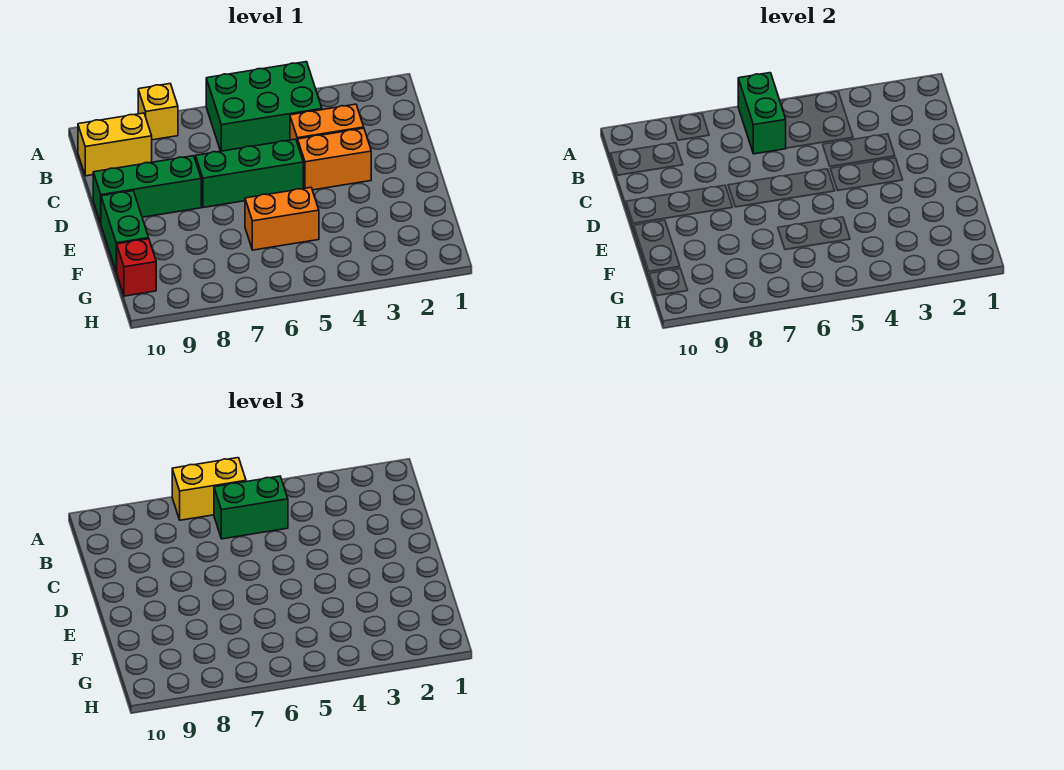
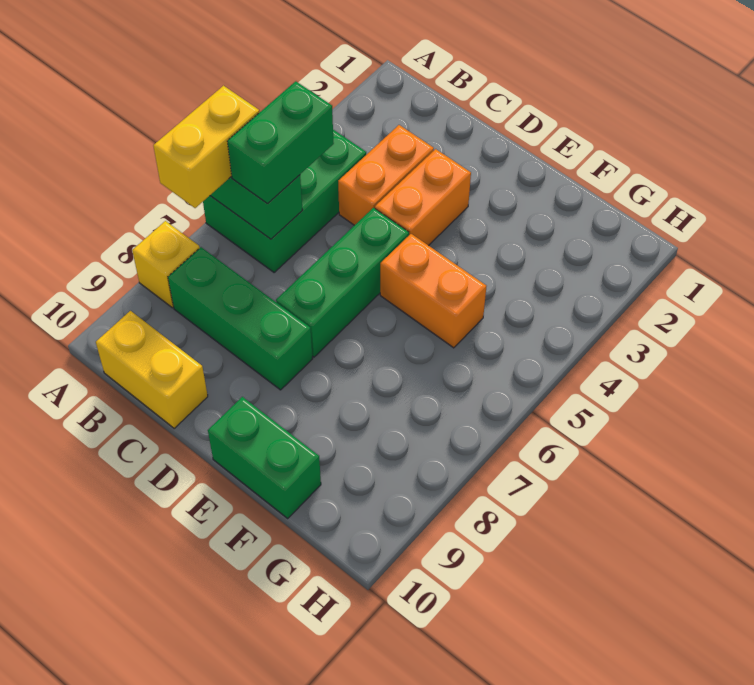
yellow 1x2 brick [78,113,152,176] -> yellow 1x2 brick turned to [96,311,208,428]
green 1x3 brick [93,156,201,223] -> green 1x3 brick turned to [168,247,312,390]
orange 1x2 brick [245,187,319,250] -> orange 1x2 brick turned to [380,234,486,348]
red 1x1 brick [117,239,156,296] -> none

